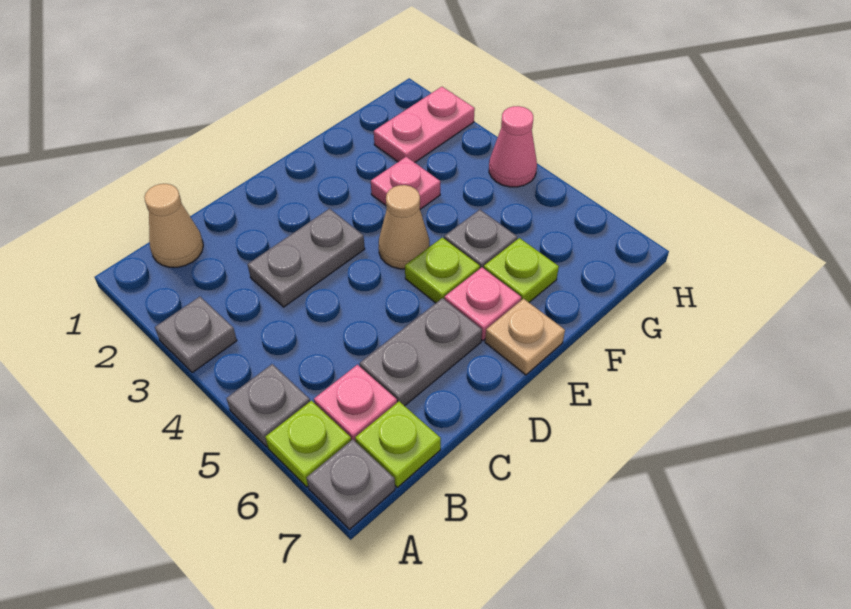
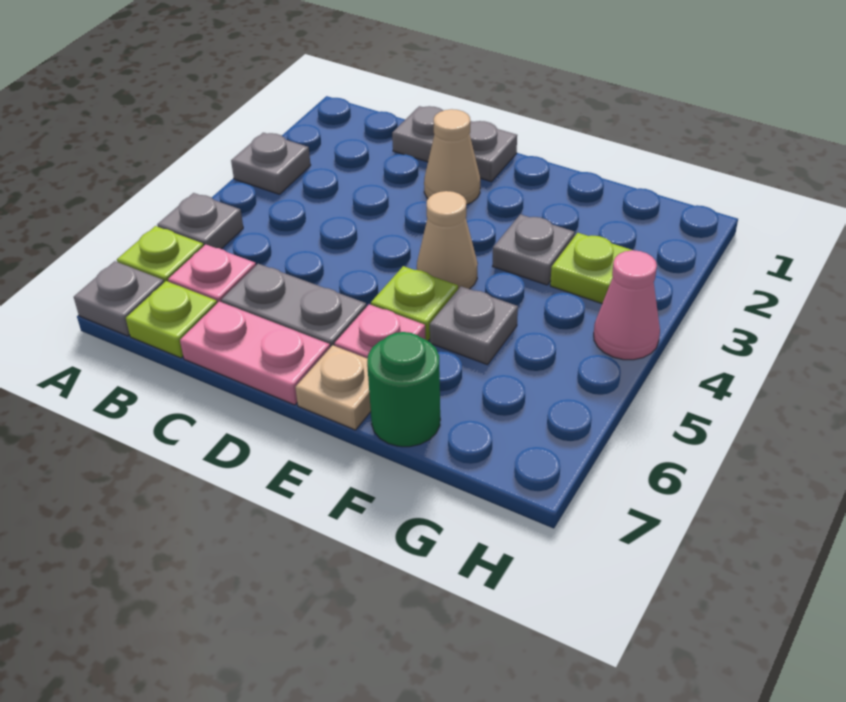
tan 1x1 cone [144,184,203,267] -> tan 1x1 cone moved to [424,109,480,205]
grey 1x2 plate [248,209,365,307] -> grey 1x2 plate moved to [392,106,517,182]
pink 1x1 plate [371,157,440,209] -> grey 1x1 plate [493,214,575,285]
lime 1x1 plate [484,238,559,302] -> lime 1x1 plate moved to [550,233,631,304]
none -> green 1x1 round brick [367,332,440,447]
pink 1x2 plate [374,87,475,162] -> pink 1x2 plate moved to [180,302,330,405]

